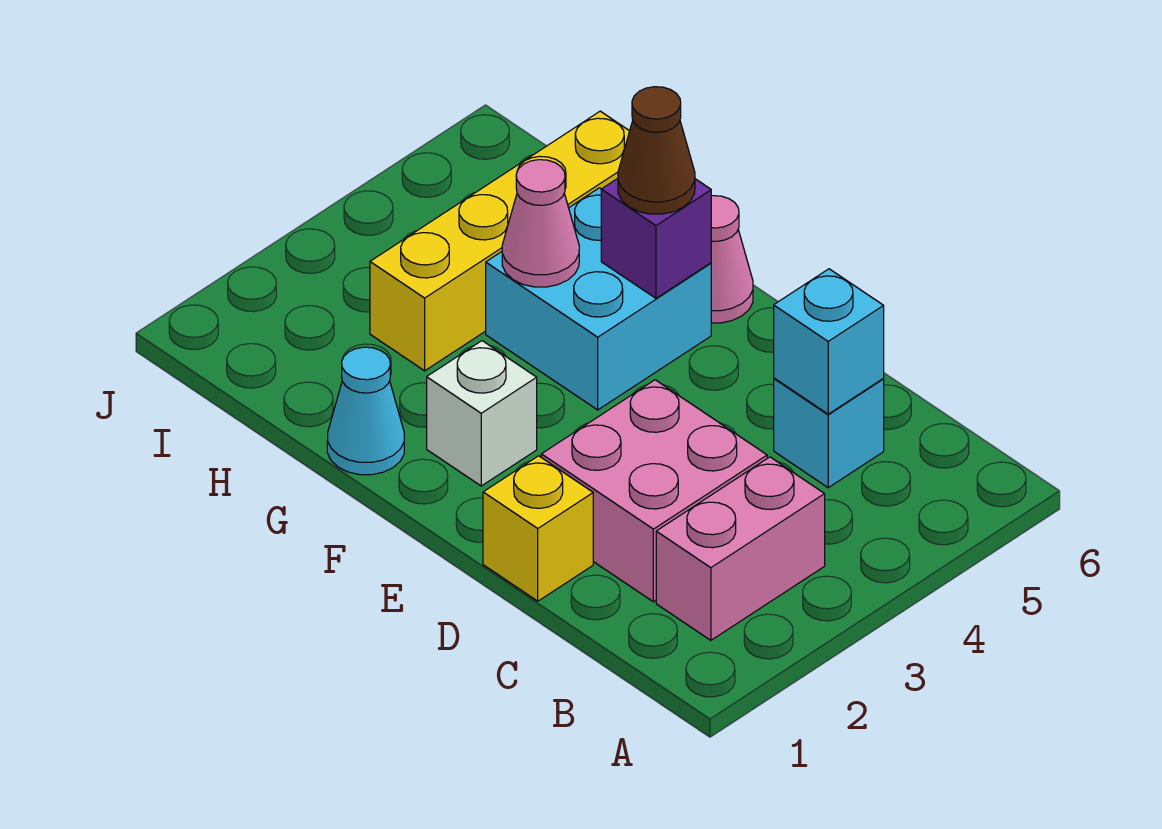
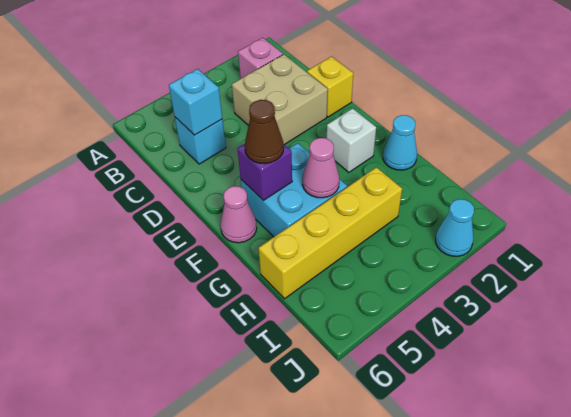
pink 1x2 brick [656,457,825,640] -> pink 1x1 brick [238,38,283,79]
pink 2x2 brick [541,380,767,602] -> tan 2x2 brick [232,54,328,145]
none -> cyan 1x1 cone [436,199,474,256]

